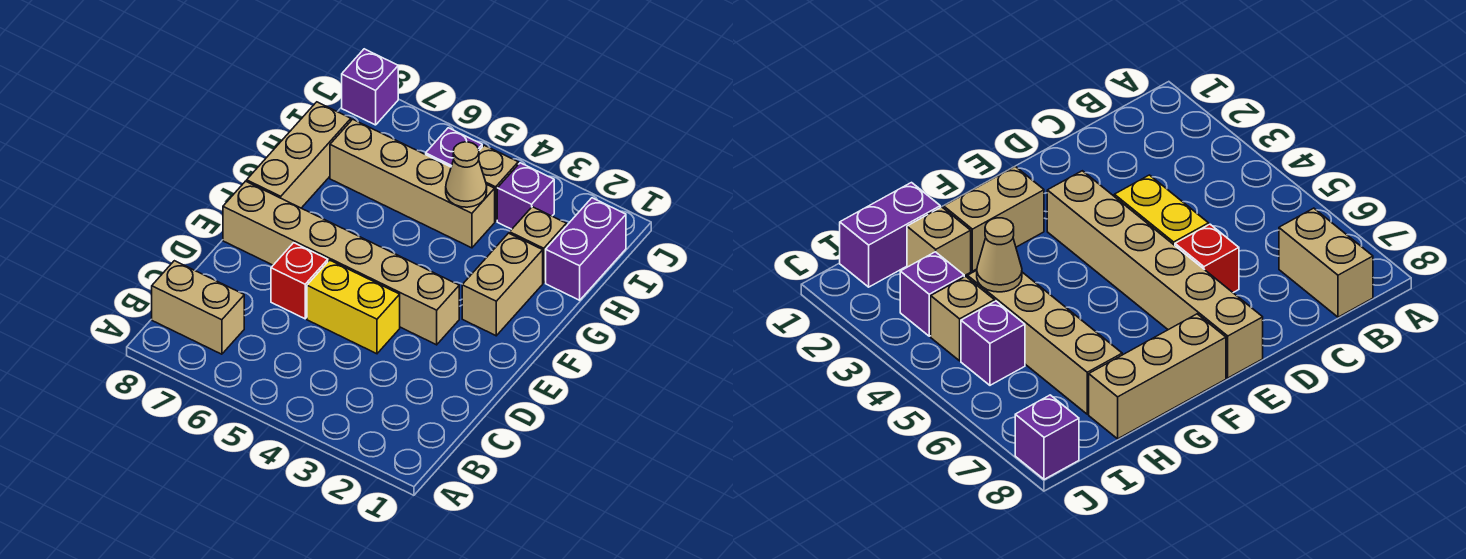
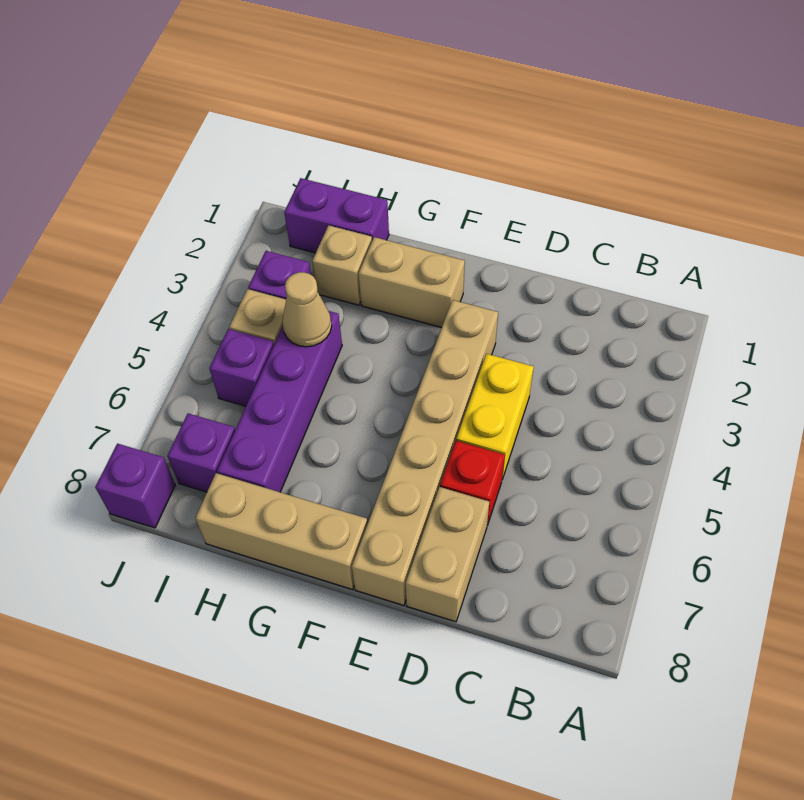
tan 1x2 brick [152,261,244,354] -> tan 1x2 brick moved to [406,487,489,622]
tan 1x4 brick [330,119,495,248] -> purple 1x4 brick [217,311,342,492]
none -> purple 1x1 brick [167,413,235,492]

